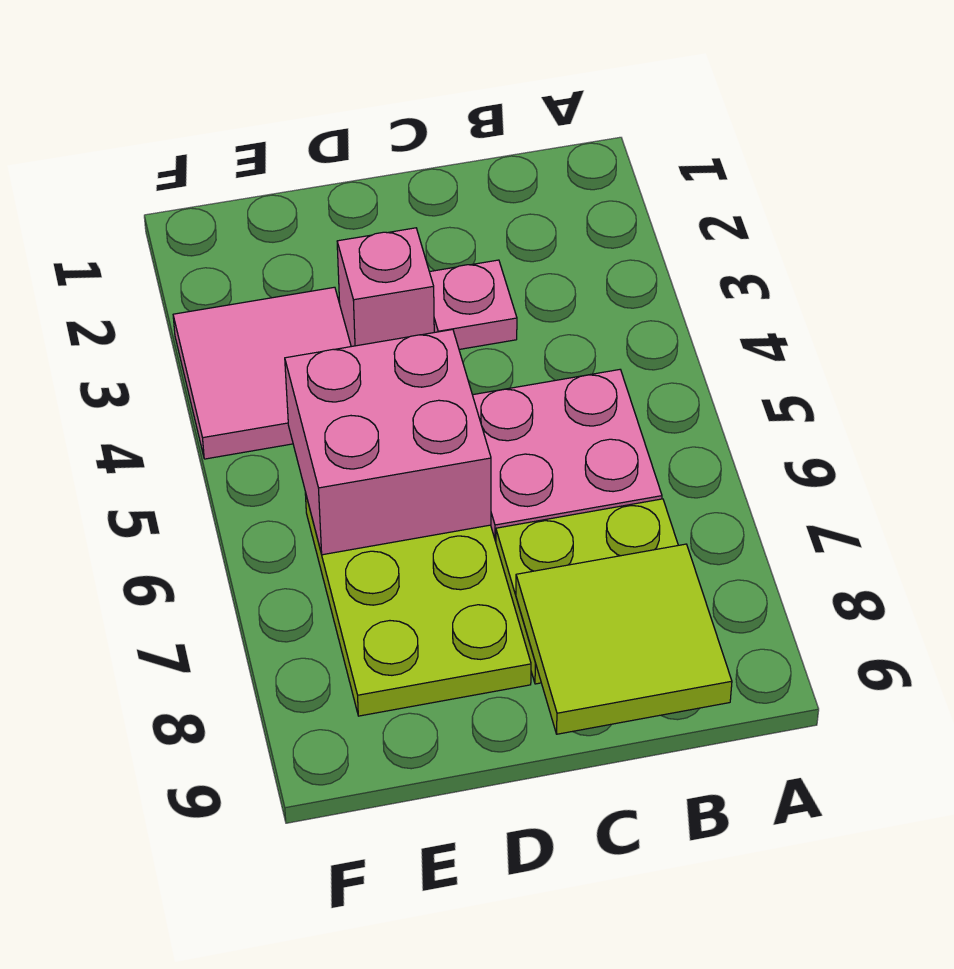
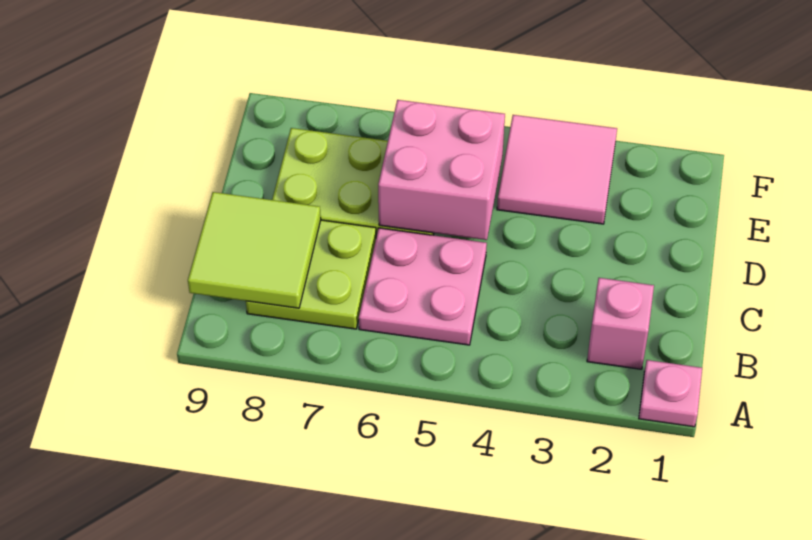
pink 1x1 plate [430,260,517,349] -> pink 1x1 plate moved to [639,360,702,427]
pink 1x1 brick [337,228,434,347] -> pink 1x1 brick moved to [587,278,654,369]

